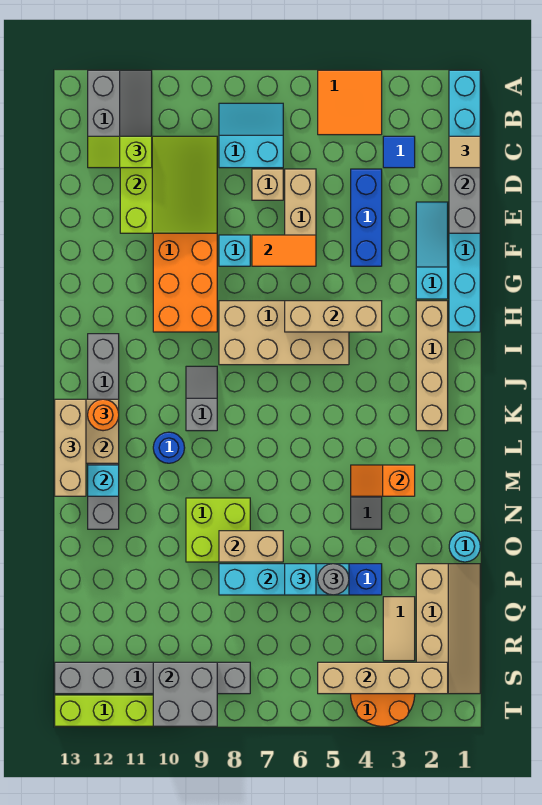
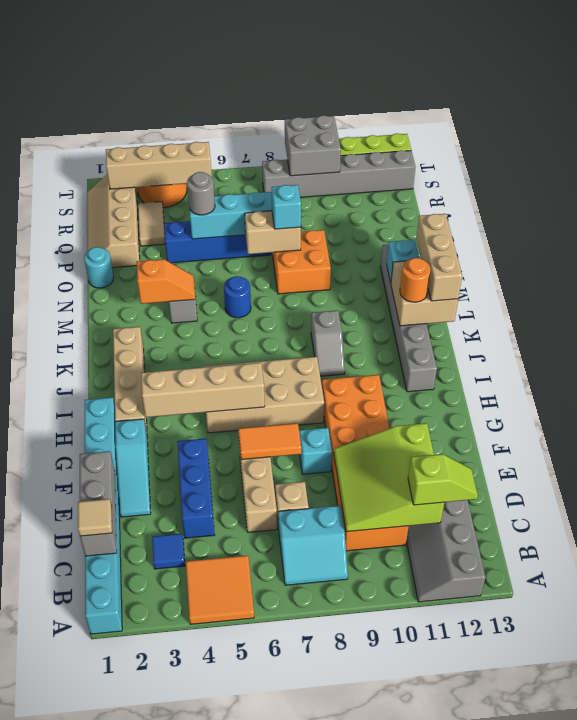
tan 1x3 brick [285,301,382,332] -> tan 1x4 brick [141,363,265,417]
blue 1x1 round brick [153,432,185,463] -> blue 1x1 round brick moved to [224,276,251,318]
lime 2x2 brick [186,498,250,562] -> orange 2x2 brick [273,230,331,294]
cyan 1x1 brick [285,564,316,595] -> cyan 1x1 brick moved to [272,185,301,229]

